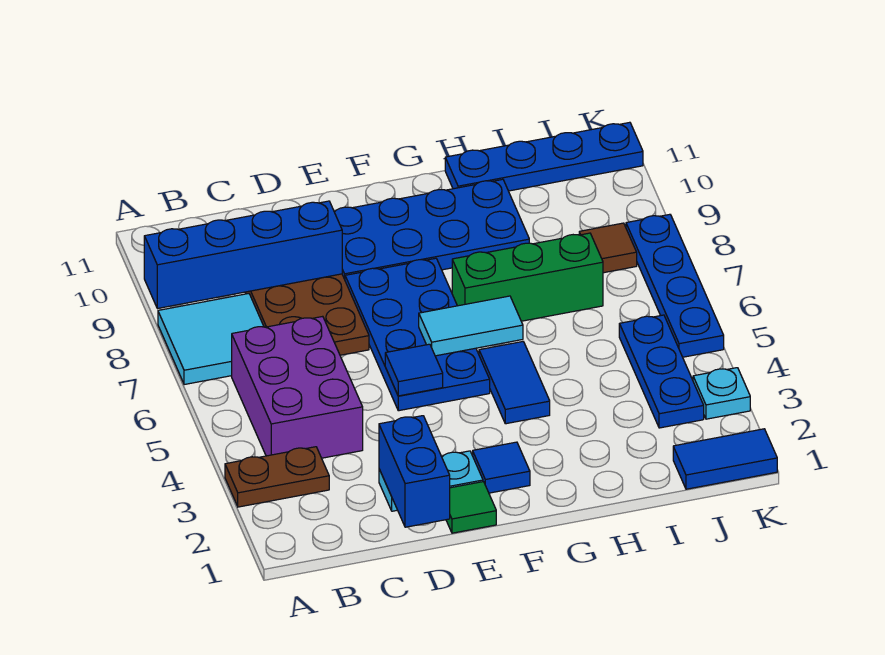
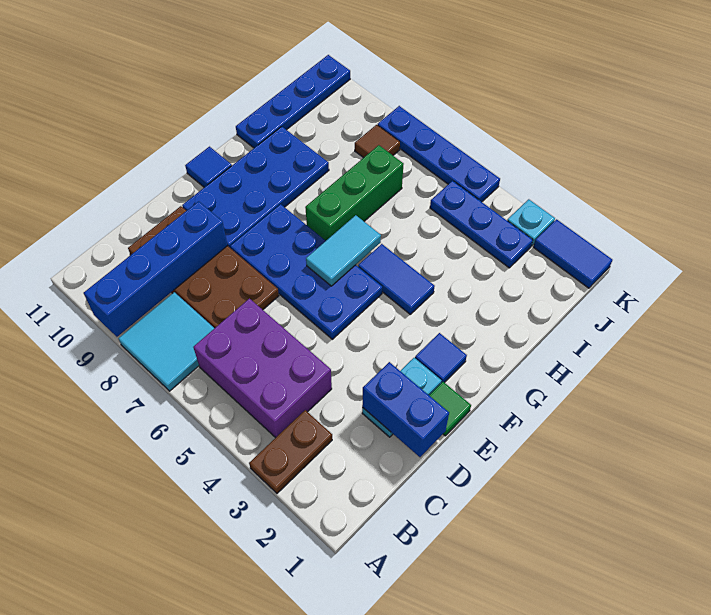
blue 1x1 tile [385,344,443,396] -> blue 1x1 tile moved to [185,147,232,187]
blue 1x2 tile [673,429,777,489] -> blue 1x2 tile turned to [533,219,612,288]

